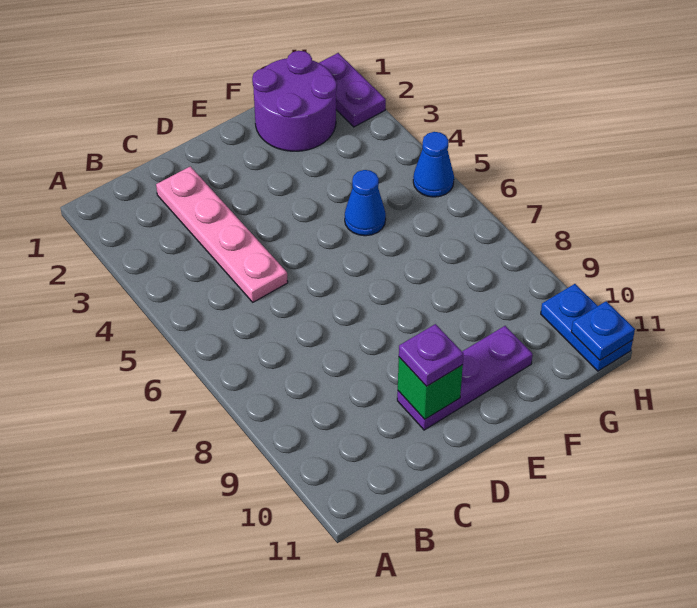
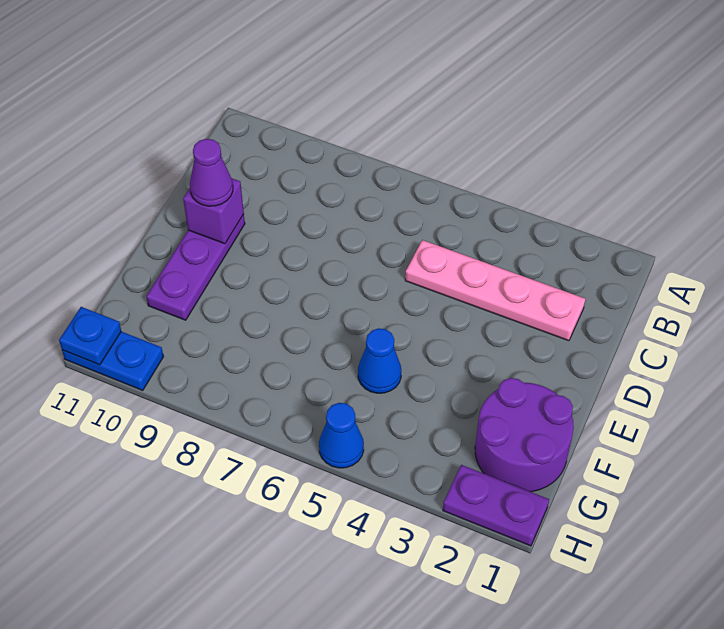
green 1x1 brick [398,357,463,419] -> purple 1x1 brick [183,178,244,244]
purple 1x1 plate [399,324,464,386] -> purple 1x1 cone [190,139,233,206]

